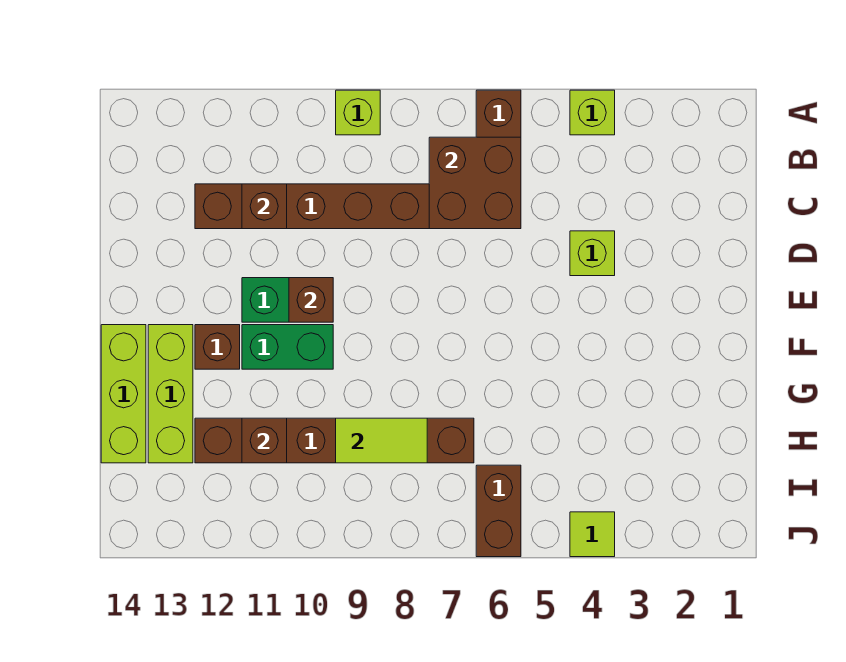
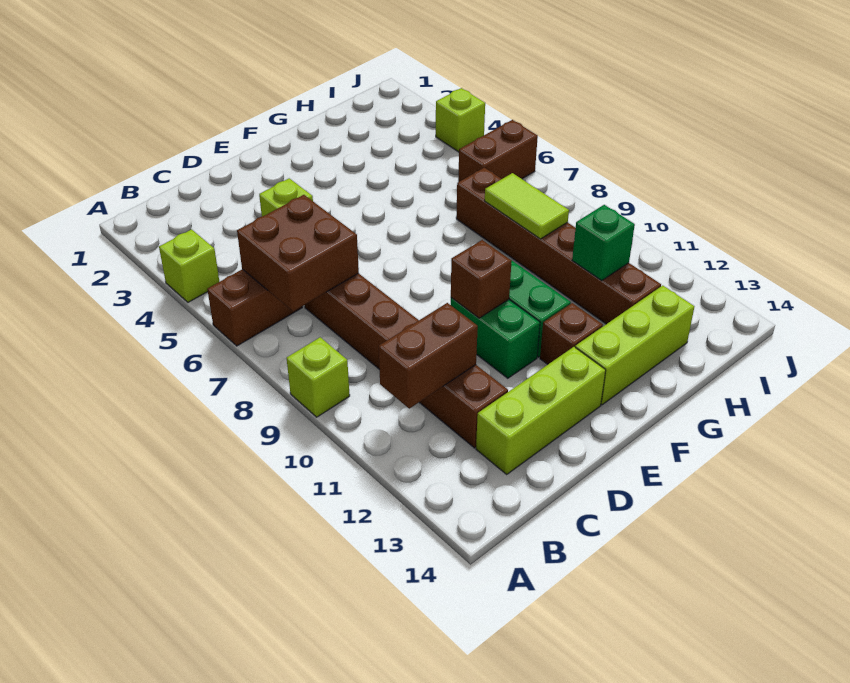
brown 1x1 brick [242,184,287,229] -> brown 1x2 brick [379,303,478,408]
lime 1x3 brick [101,325,146,463] -> lime 1x3 brick moved to [476,347,606,474]
brown 1x1 brick [242,418,287,463] -> green 1x1 brick [572,205,635,281]
lime 1x1 tile [570,512,615,557] -> lime 1x1 brick [436,88,485,152]

